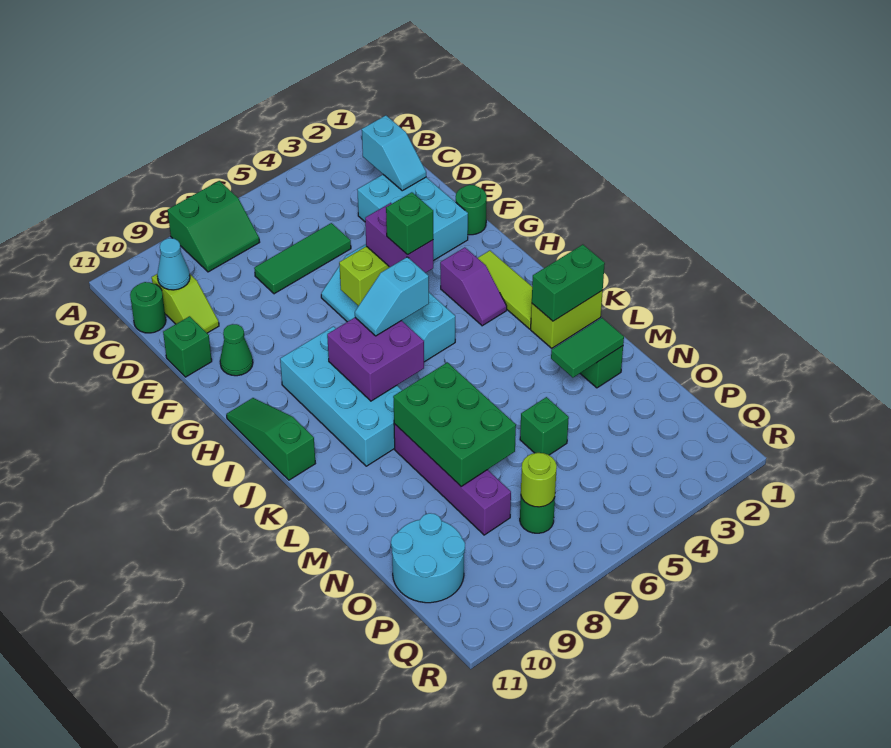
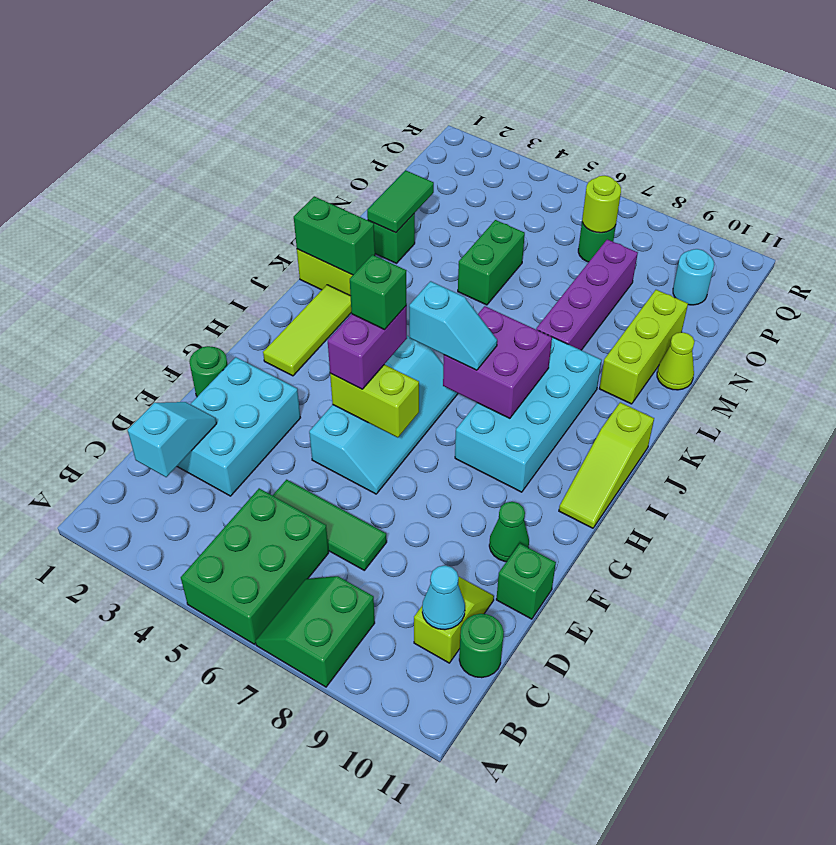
green 2x2 slope [168,181,260,272] -> green 2x2 slope turned to [255,576,375,687]
purple 1x2 slope [440,247,507,326] -> none
green 1x3 slope [226,398,315,480] -> lime 1x3 slope [559,402,654,528]
green 2x3 brick [393,362,516,487] -> green 2x3 brick moved to [181,488,329,644]
none -> lime 1x3 brick [599,290,688,404]
green 1x2 tile [551,318,624,378] -> green 1x2 tile turned to [367,170,434,233]
none -> lime 1x1 cone [657,332,695,390]
green 1x1 brick [520,397,569,455] -> green 1x2 brick [458,220,525,305]
cyan 2x2 round brick [391,513,465,603] -> cyan 1x1 round brick [673,249,714,305]

